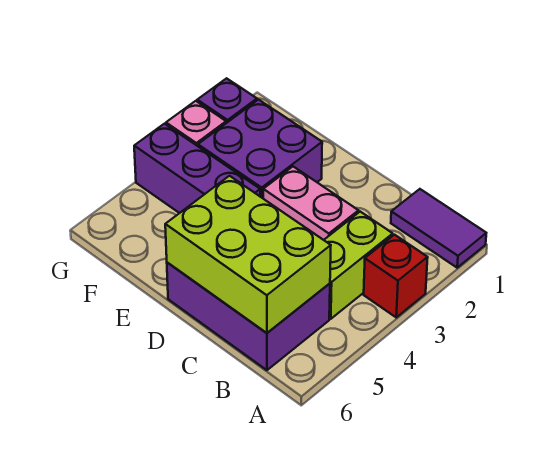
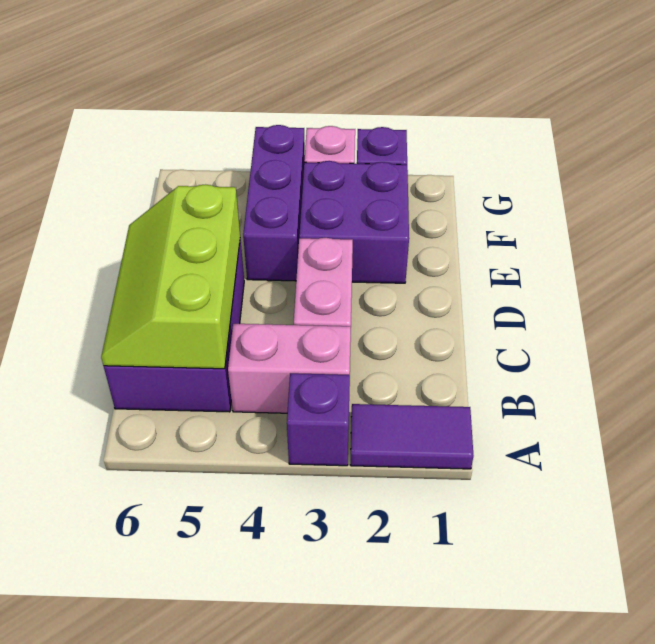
purple 1x2 tile [391,189,486,268] -> purple 1x2 tile turned to [351,404,474,469]
red 1x1 brick [364,235,428,317] -> purple 1x1 brick [287,373,350,466]
lime 1x2 brick [324,212,393,319] -> pink 1x2 brick [228,324,351,413]
lime 2x3 brick [165,176,331,333] -> lime 2x3 slope [101,185,240,369]

